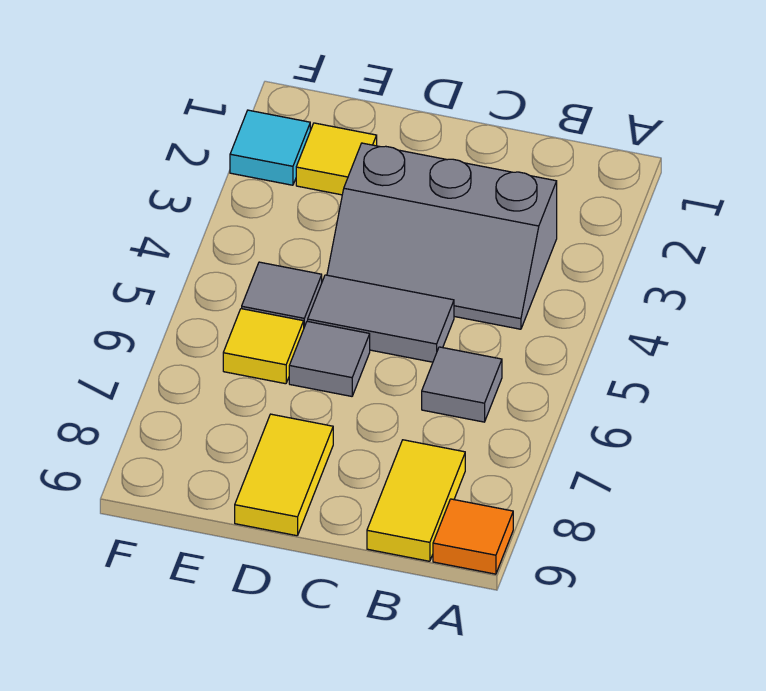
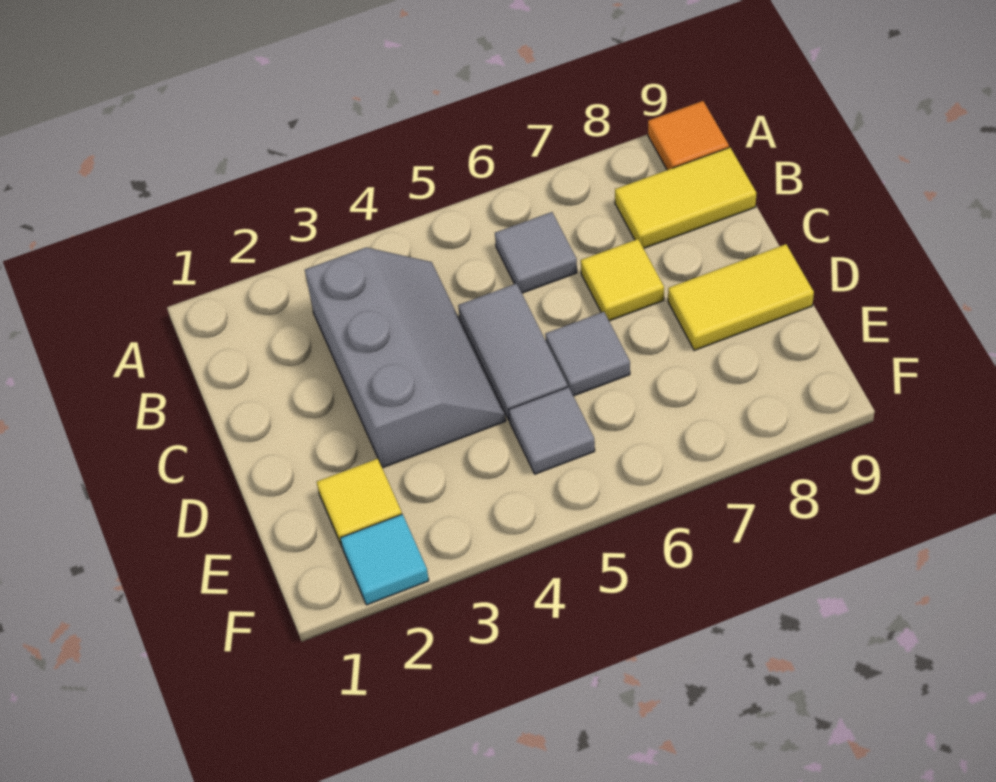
yellow 1x1 tile [223,309,304,384] -> yellow 1x1 tile moved to [581,239,664,321]

